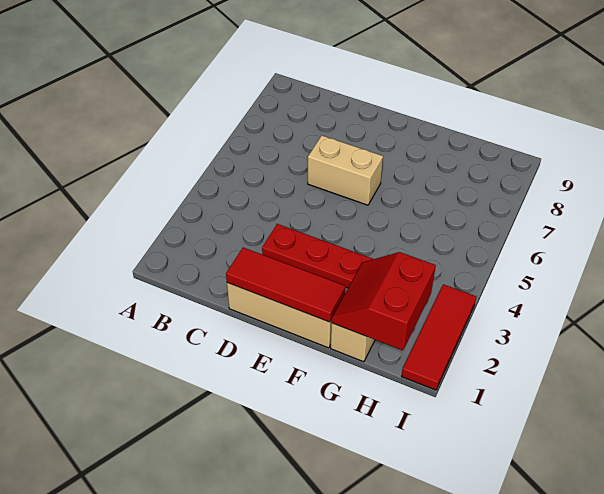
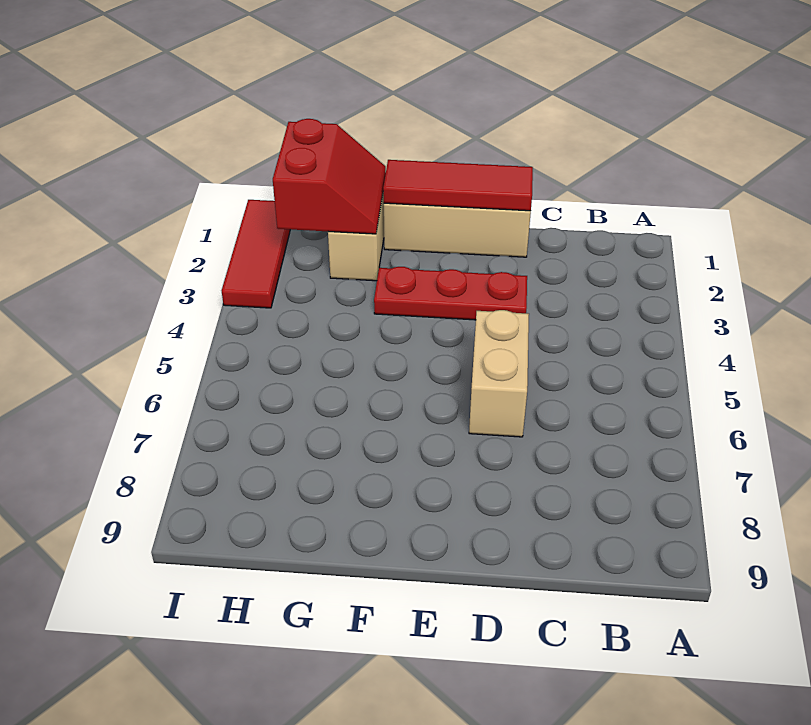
tan 1x2 brick [308,136,383,205] -> tan 1x2 brick turned to [469,310,529,437]

